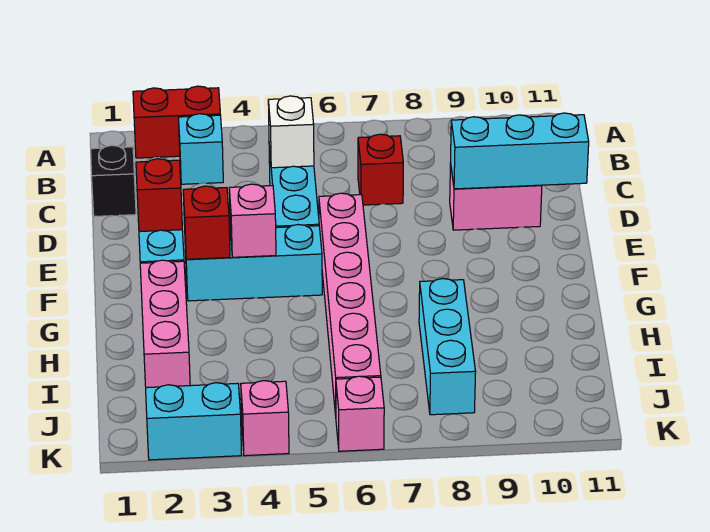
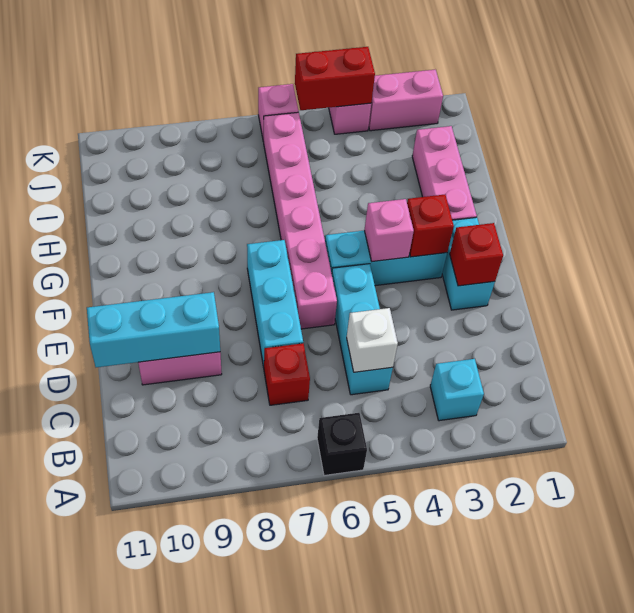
red 1x2 brick [133,86,220,158] -> red 1x2 brick moved to [295,47,375,110]
black 1x1 brick [91,145,136,217] -> black 1x1 brick moved to [317,413,367,476]
cyan 1x3 brick [419,279,476,415] -> cyan 1x3 brick moved to [247,240,303,367]
cyan 1x2 brick [146,383,242,460] -> pink 1x2 brick [369,70,443,131]

